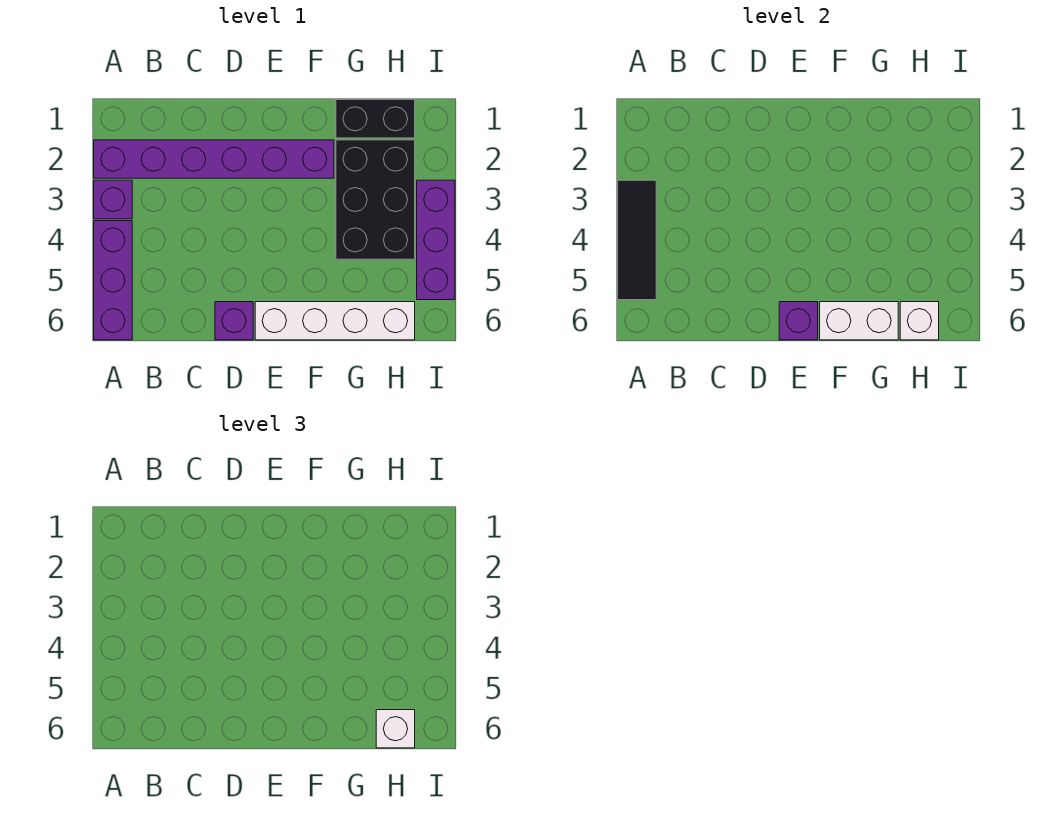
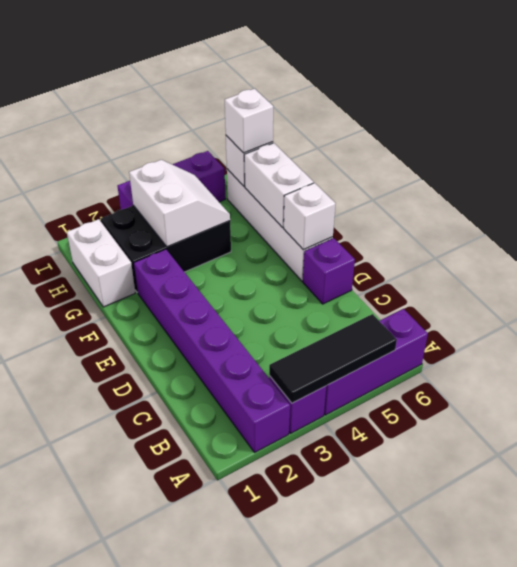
purple 1x1 brick [779,302,818,340] -> white 1x1 brick [284,183,336,250]
black 1x2 brick [336,100,415,138] -> white 1x2 brick [67,219,135,307]
none -> white 2x2 slope [129,160,230,247]

